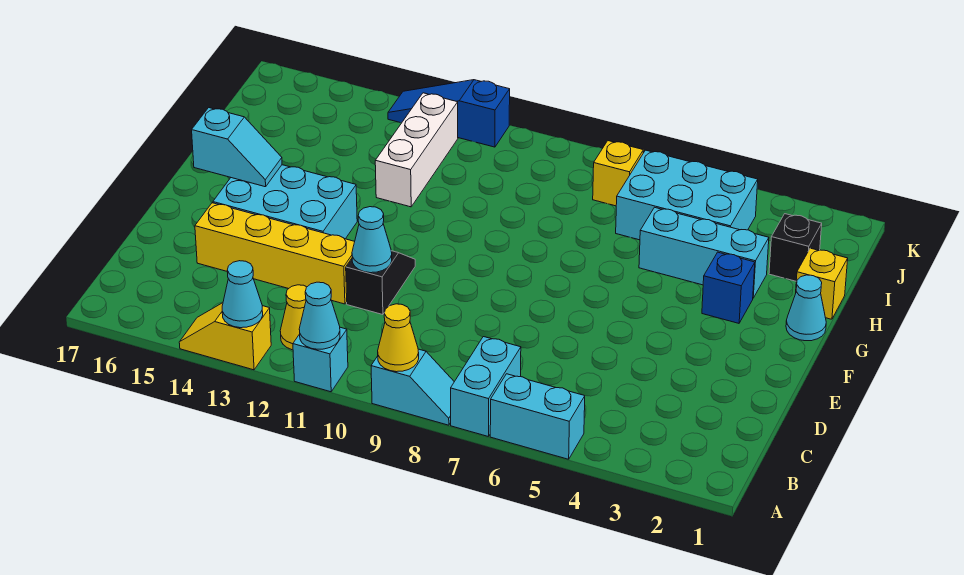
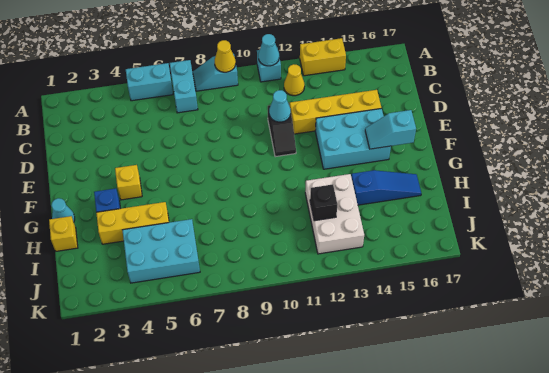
yellow 1x2 slope [179,303,271,370] -> yellow 1x2 brick [300,38,346,76]
cyan 1x1 cone [222,261,263,328] -> none
cyan 1x3 brick [639,207,769,298] -> yellow 1x3 brick [96,202,169,244]
white 1x3 brick [375,93,458,207] -> white 2x3 brick [305,174,364,254]
black 1x1 brick [769,214,822,281] -> black 1x1 brick moved to [310,184,337,221]
yellow 1x1 brick [593,141,643,206] -> yellow 1x1 brick moved to [115,165,142,200]
blue 1x3 slope [388,80,510,147] -> blue 1x3 slope moved to [351,170,421,205]

